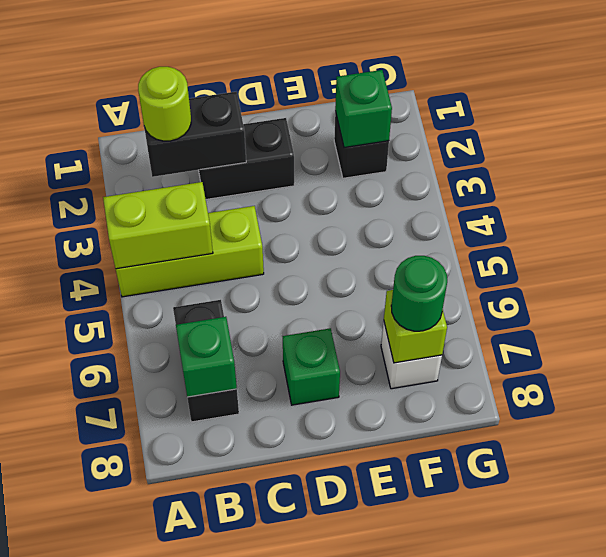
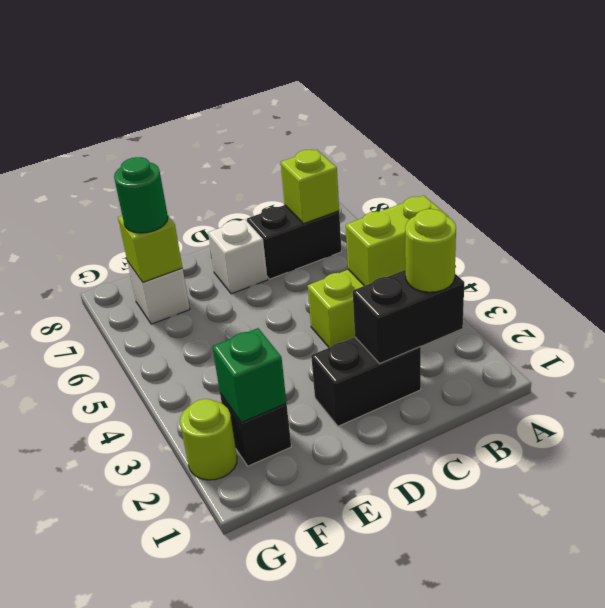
black 1x2 brick [173,300,239,422] -> black 1x2 brick turned to [247,205,342,279]
green 1x1 brick [176,317,237,397] -> lime 1x1 brick [281,150,339,224]
green 1x1 brick [283,328,340,405] -> white 1x1 brick [208,219,268,294]
none -> lime 1x1 round brick [180,399,237,480]

